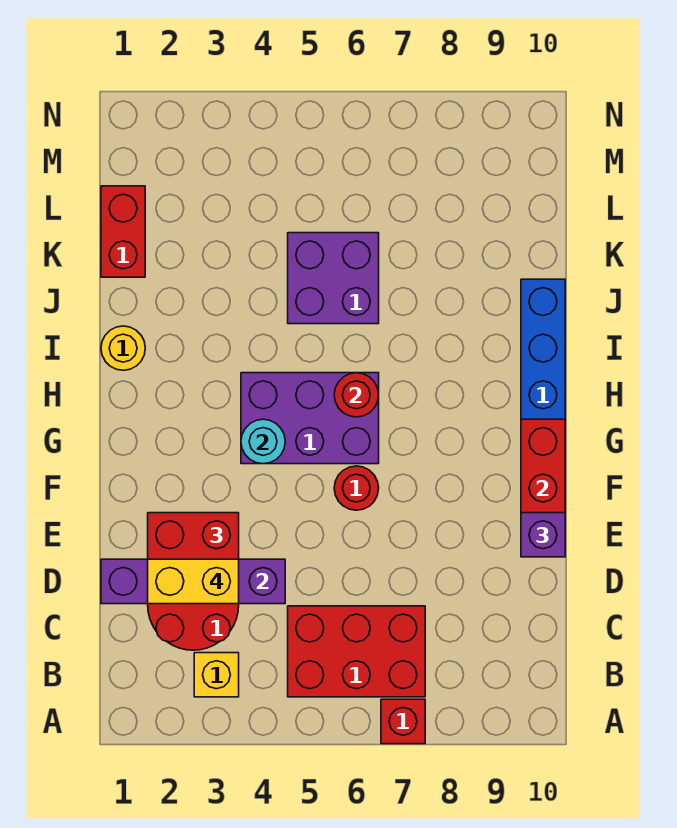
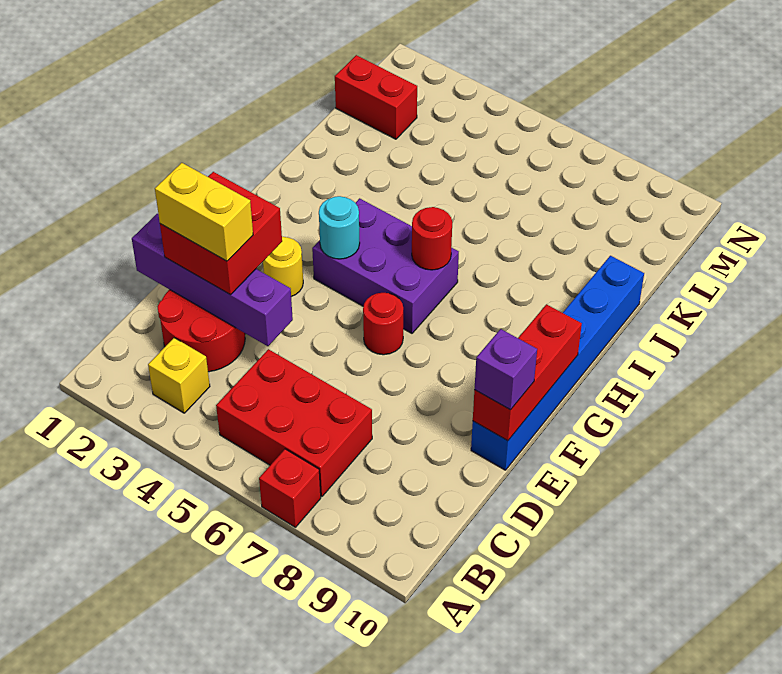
yellow 1x1 round brick [101,326,145,370] -> yellow 1x1 round brick moved to [263,237,303,296]
purple 2x2 brick [288,233,379,324] -> none
red 1x2 brick [101,186,145,277] -> red 1x2 brick turned to [335,55,417,139]

